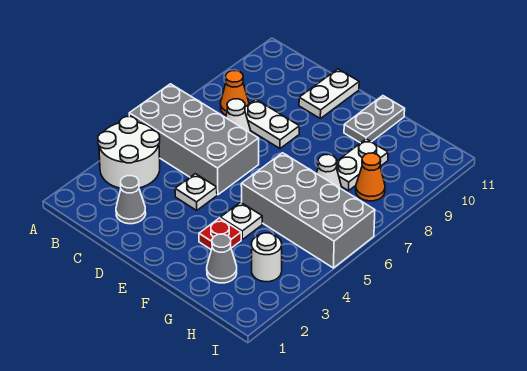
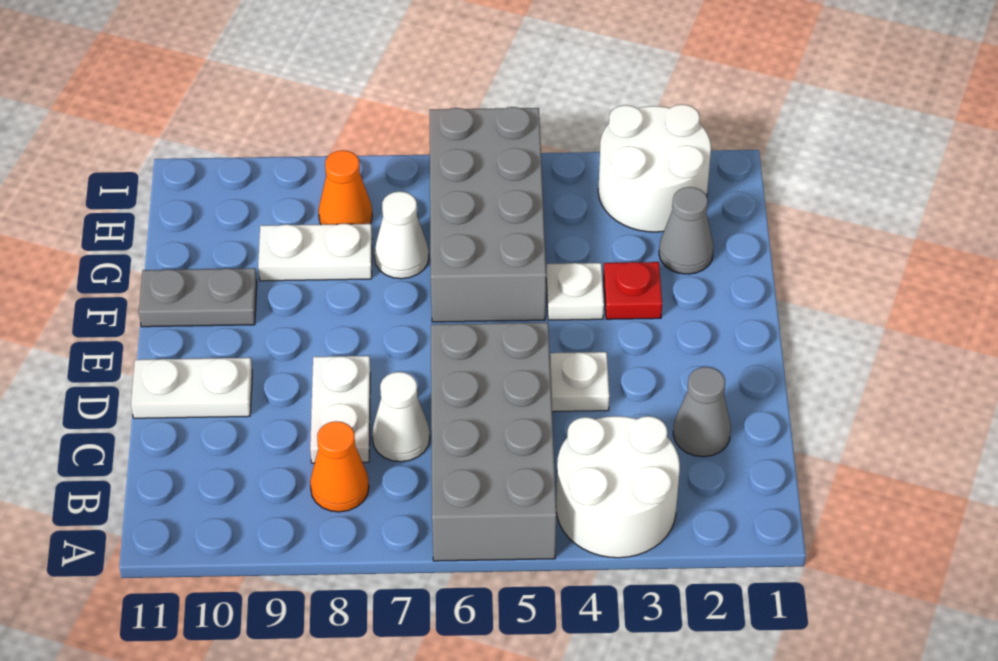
white 1x1 round brick [251,233,282,282] -> white 2x2 round brick [598,104,711,232]

